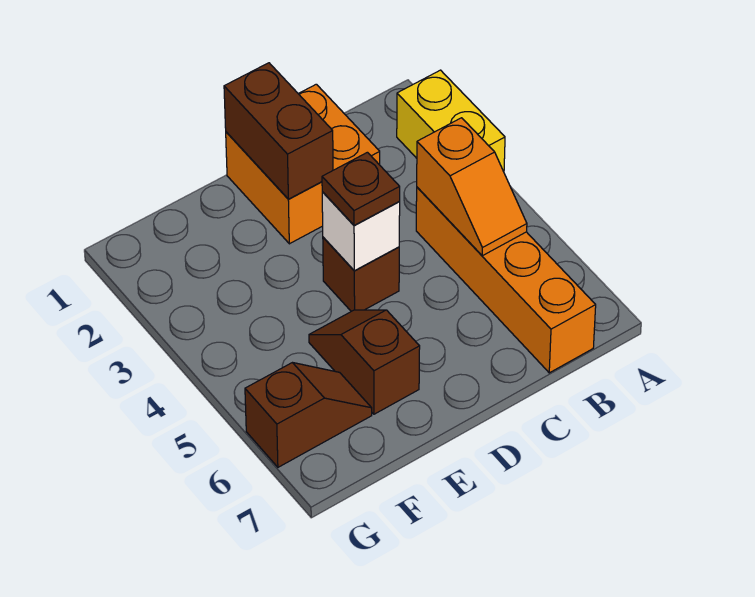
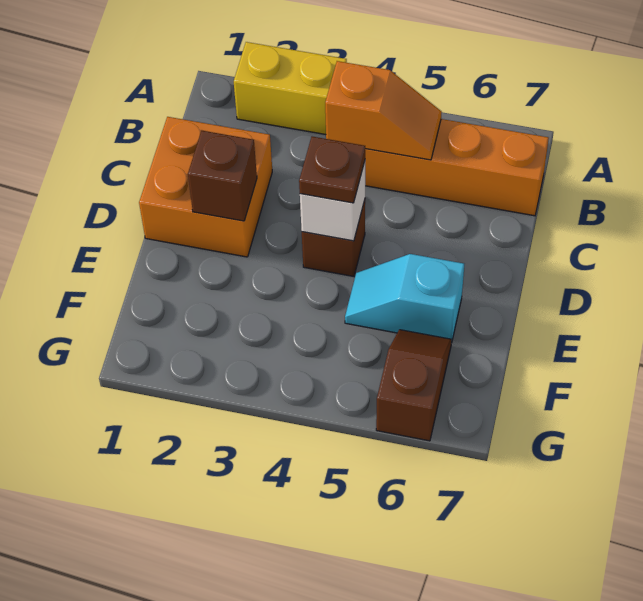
brown 1x2 brick [224,63,333,199] -> brown 1x1 brick [188,131,257,221]
brown 1x2 slope [309,310,420,414] -> cyan 1x2 slope [345,254,464,340]

